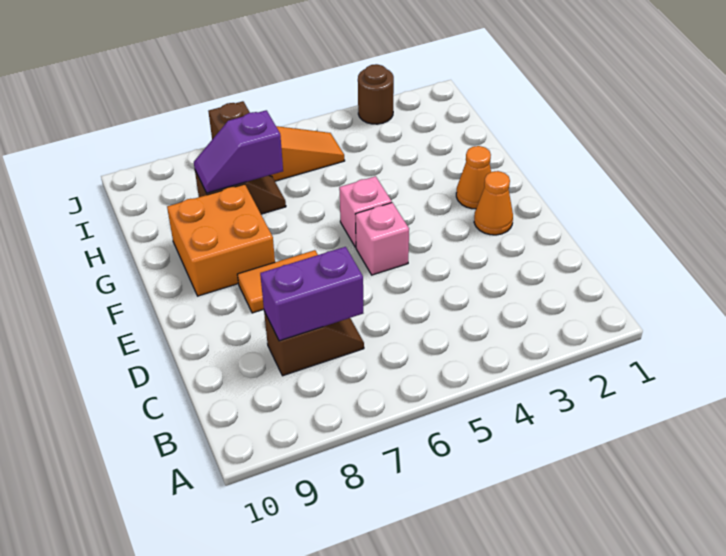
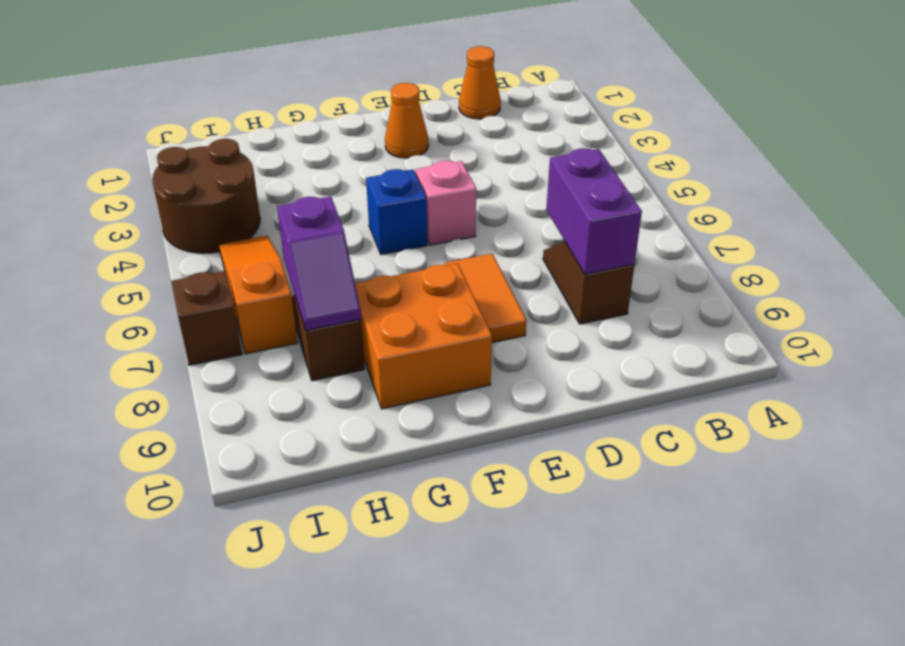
orange 1x1 cone [456,146,491,209] -> orange 1x1 cone moved to [459,46,501,119]
pink 1x1 brick [339,176,392,247] -> blue 1x1 brick [366,169,427,254]
brown 1x1 round brick [358,64,394,124] -> brown 2x2 round brick [152,139,260,253]

